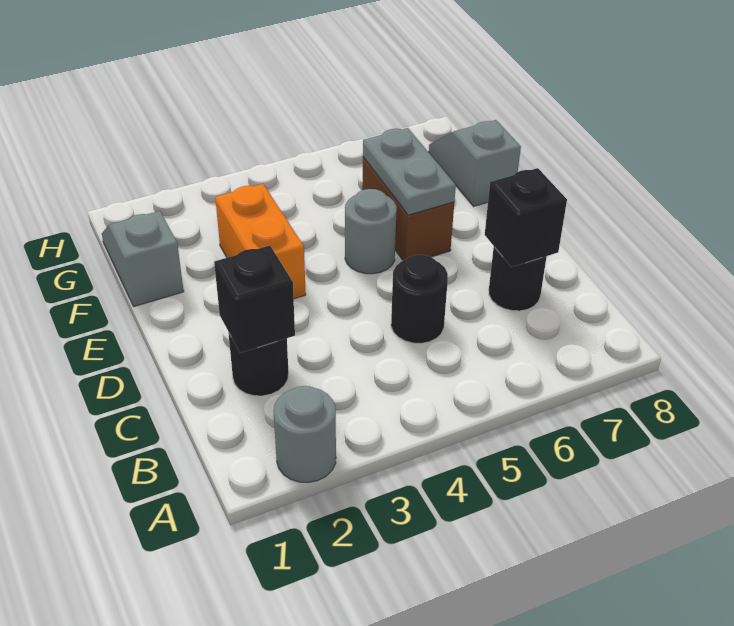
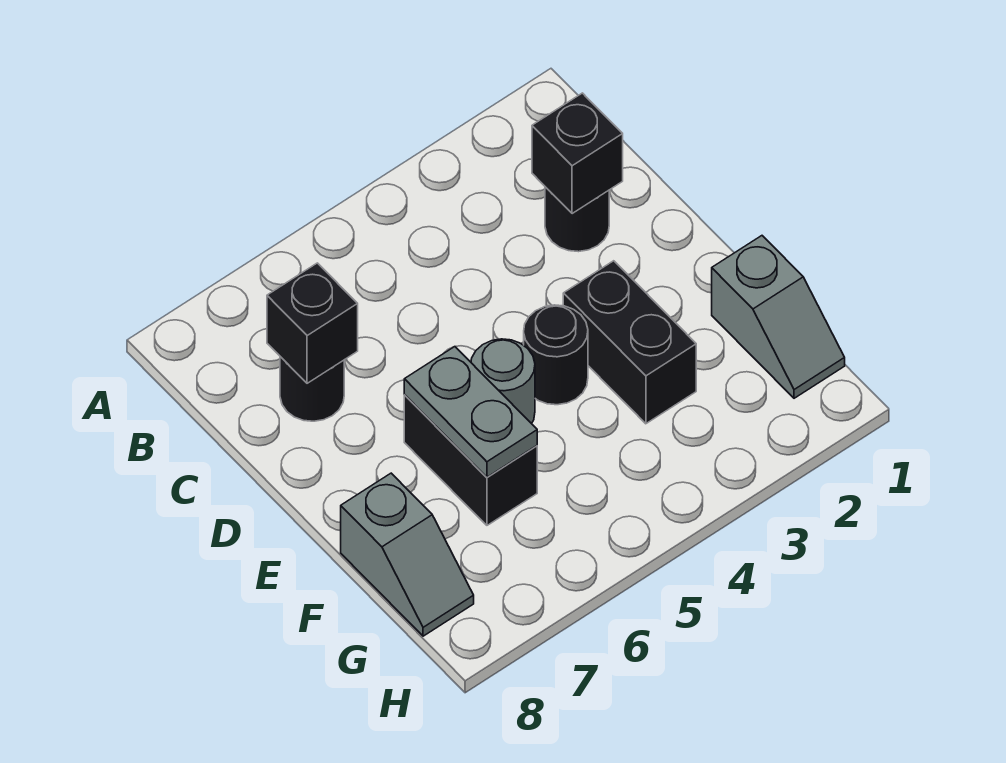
grey 1x1 round brick [274,386,336,482] -> none
black 1x1 round brick [391,255,448,343] -> black 1x1 round brick moved to [524,305,588,405]
orange 1x2 brick [215,184,306,299] -> black 1x2 brick [563,261,696,424]
brown 1x2 brick [362,157,454,261] -> black 1x2 brick [404,395,537,525]

